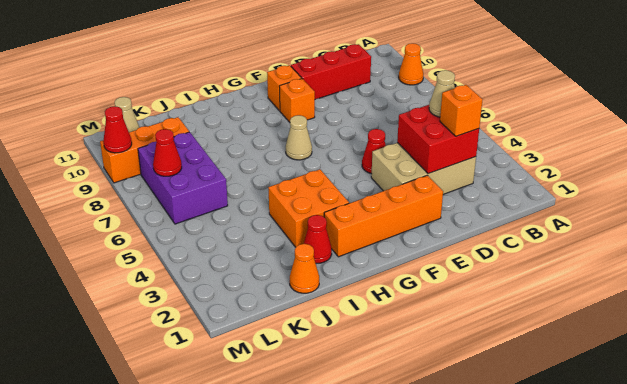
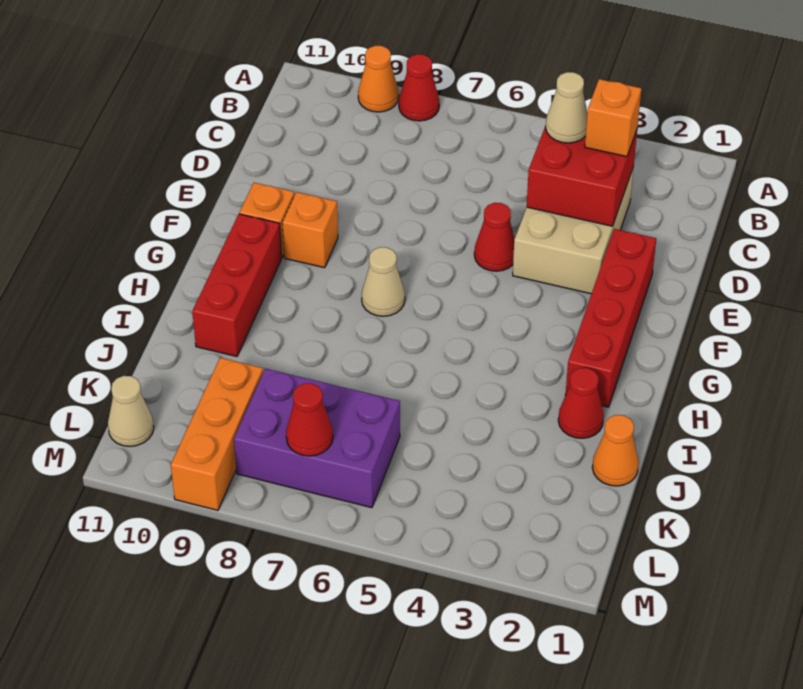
red 1x3 brick [291,44,371,99] -> red 1x3 brick moved to [192,214,282,356]
orange 1x4 brick [324,175,443,257] -> red 1x4 brick [566,229,656,407]
orange 2x2 brick [268,169,349,247] -> none
red 1x1 cone [103,106,132,153] -> red 1x1 cone moved to [399,54,439,121]

